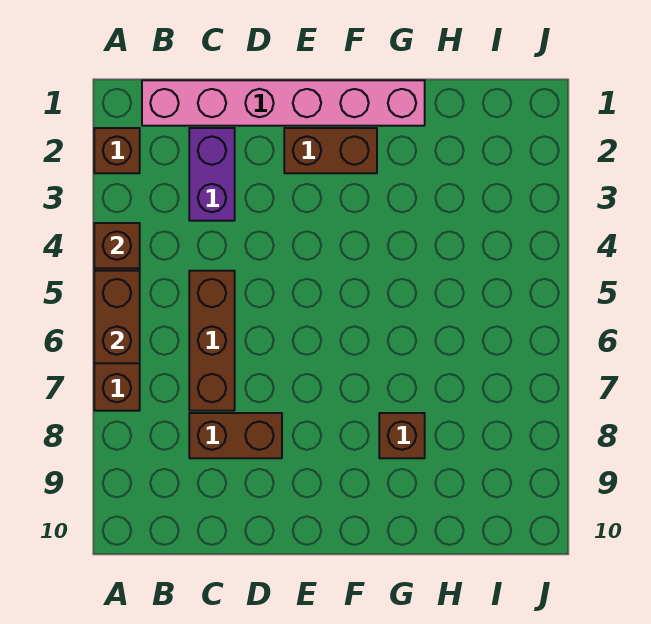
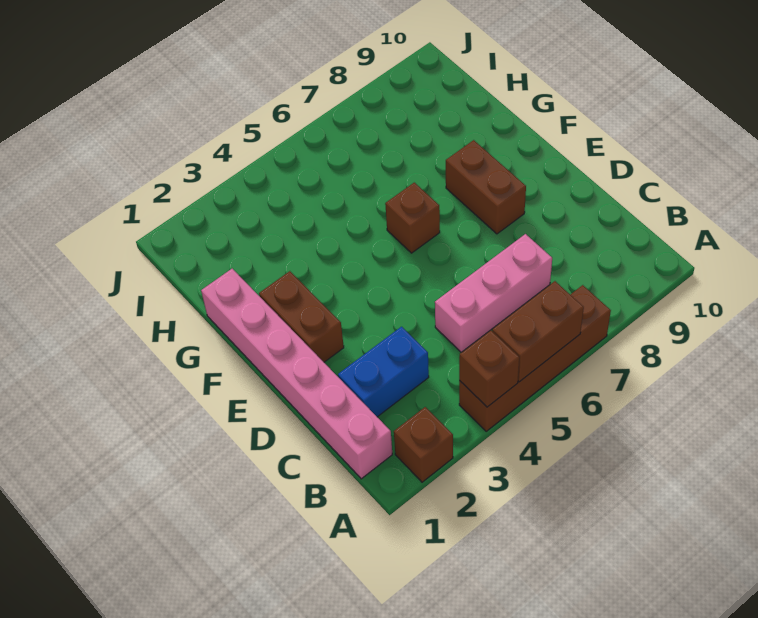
purple 1x2 brick [189,128,235,221] -> blue 1x2 brick [338,327,429,417]
brown 1x3 brick [189,271,235,411] -> pink 1x3 brick [435,234,552,352]
brown 1x2 brick [189,413,282,458] -> brown 1x2 brick moved to [446,140,526,234]
brown 1x1 brick [379,413,425,458] -> brown 1x1 brick moved to [385,183,440,253]

